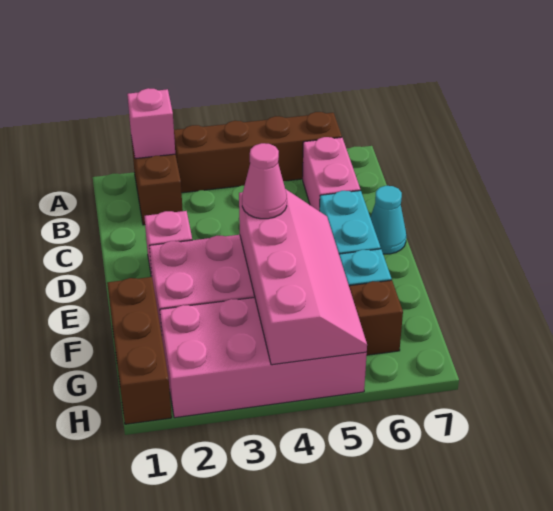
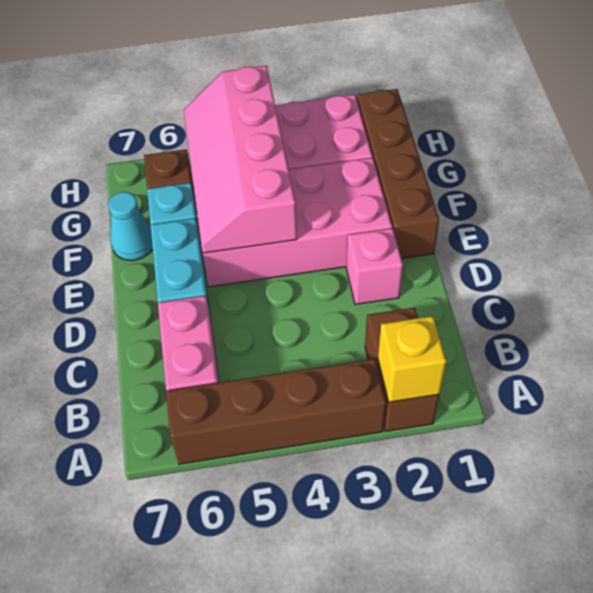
pink 1x1 brick [127,88,175,159] -> yellow 1x1 brick [378,316,446,402]
cyan 1x1 cone [370,186,406,254] -> cyan 1x1 cone moved to [108,192,153,260]
pink 1x1 cone [242,143,287,219] -> none
brown 1x3 brick [107,277,172,424] -> brown 1x4 brick [357,89,439,259]

